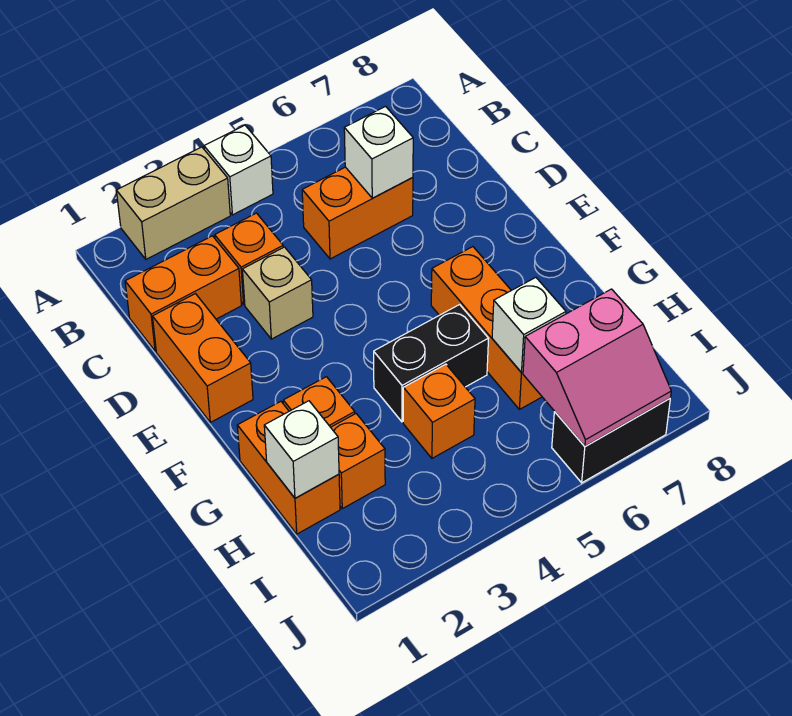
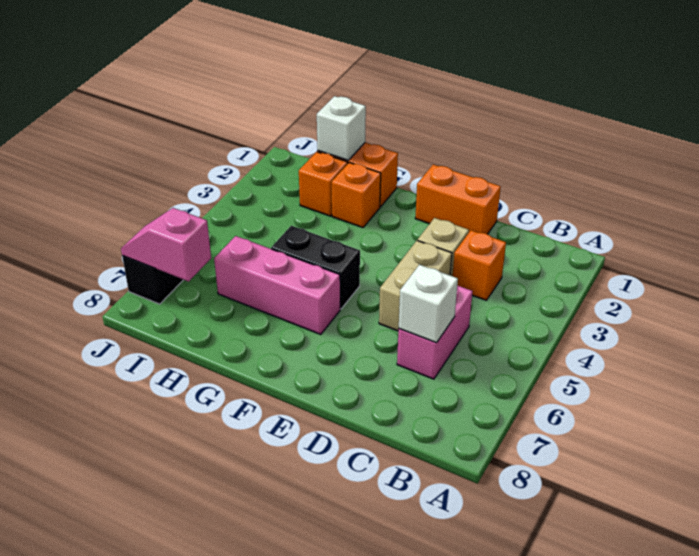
tan 1x2 brick [116,147,230,259] -> tan 1x2 brick moved to [379,241,452,331]
white 1x1 brick [204,125,273,215] -> none
orange 1x2 brick [125,236,241,351] -> none
orange 1x2 brick [302,167,413,259] -> pink 1x2 brick [397,285,473,379]
orange 1x3 brick [431,247,542,409] -> pink 1x3 brick [214,236,340,334]
black 1x2 brick [374,305,489,422] -> black 1x2 brick turned to [271,226,360,309]
orange 1x1 brick [403,364,475,458] -> none
white 1x1 brick [492,277,566,372] -> none
pink 2x2 slope [523,289,671,446] -> pink 1x2 slope [121,208,211,281]

